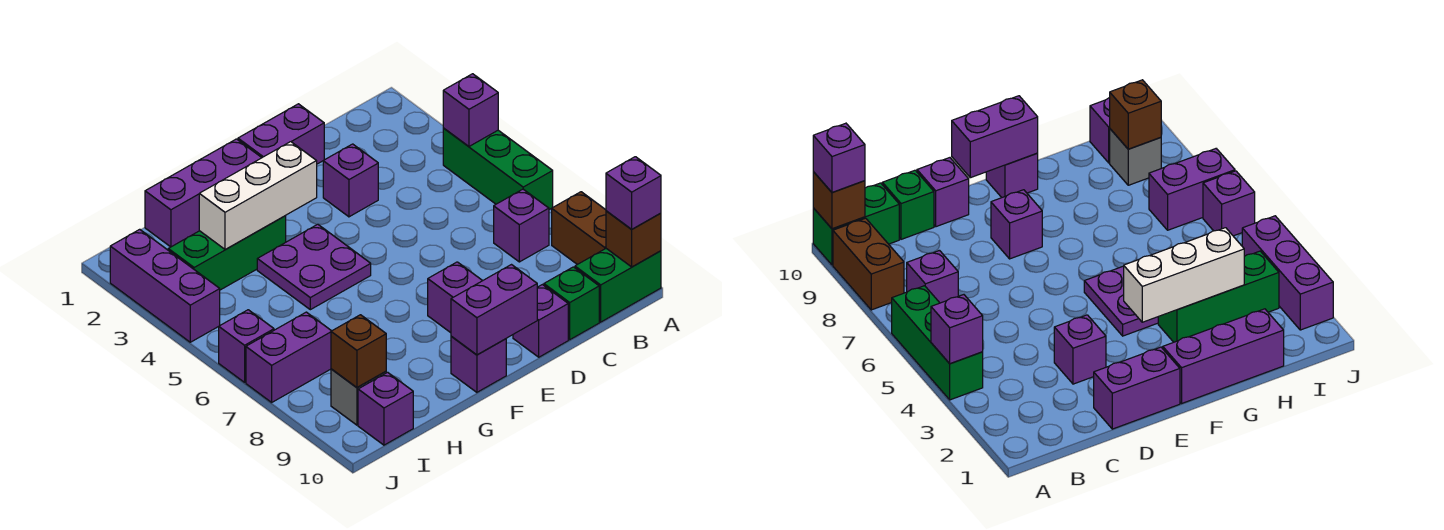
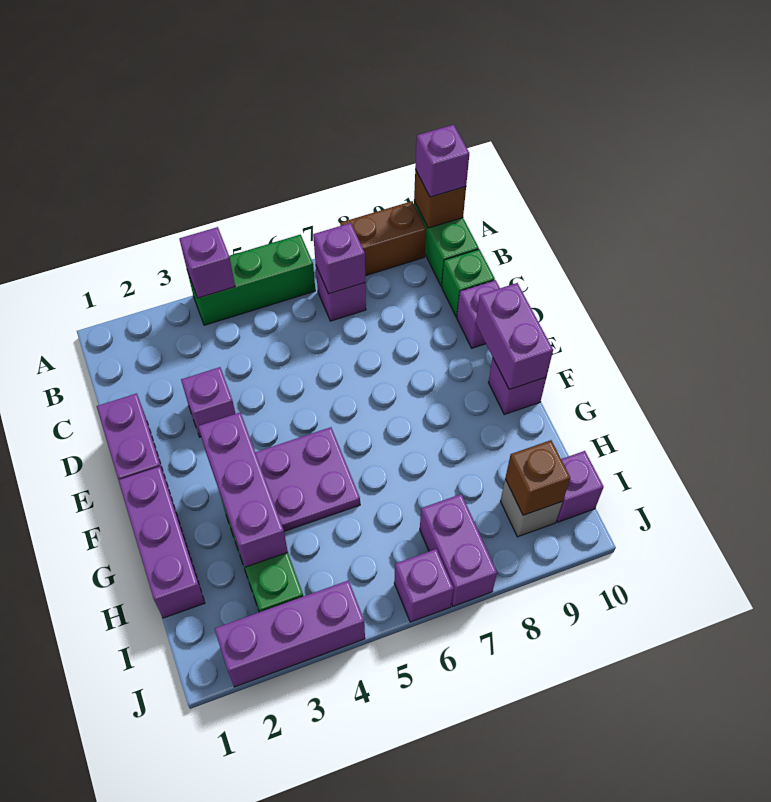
purple 1x1 brick [428,262,482,333] -> purple 1x1 brick moved to [313,223,365,294]
white 1x3 brick [199,142,317,249] -> purple 1x3 brick [198,413,288,567]

